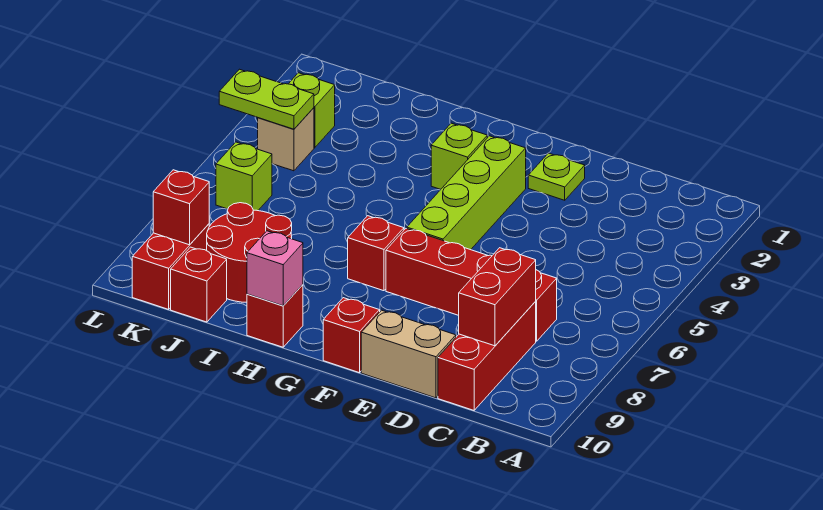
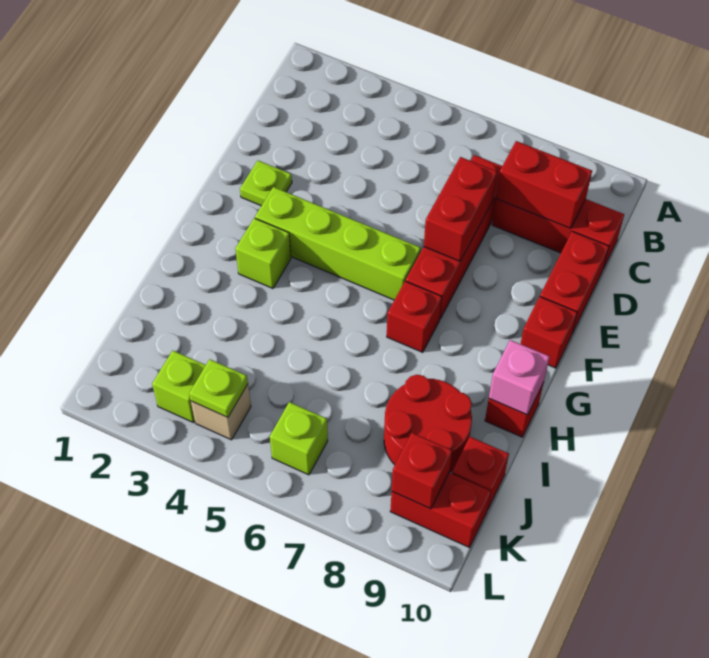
none -> red 1x2 brick [424,157,497,261]
tan 1x2 brick [361,310,456,398] -> red 1x2 brick [540,231,609,333]
lime 1x2 plate [219,69,314,129] -> lime 1x1 plate [189,359,248,417]

